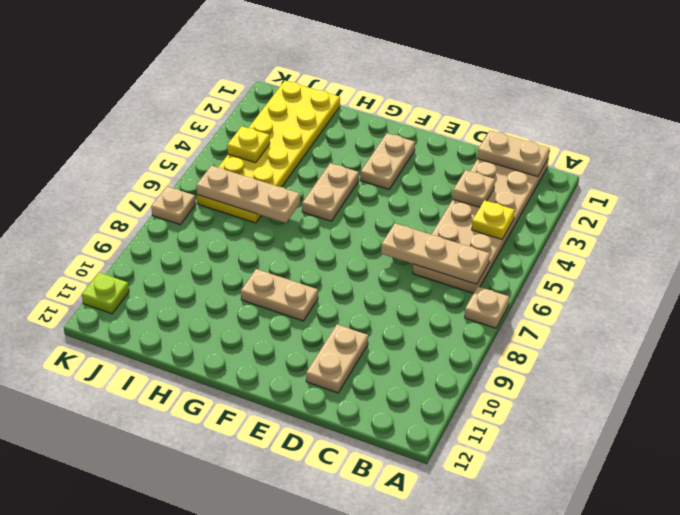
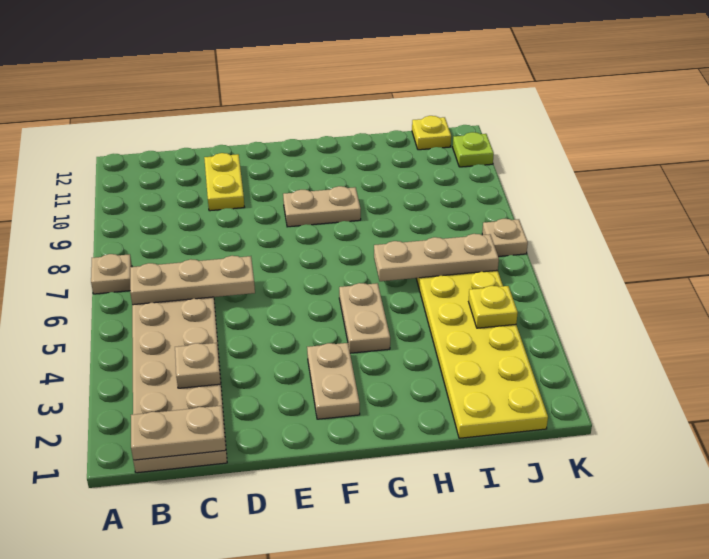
yellow 1x1 plate [472,200,515,239] -> yellow 1x1 plate moved to [412,116,451,150]
tan 1x2 plate [306,325,368,393] -> yellow 1x2 plate [204,153,244,211]

